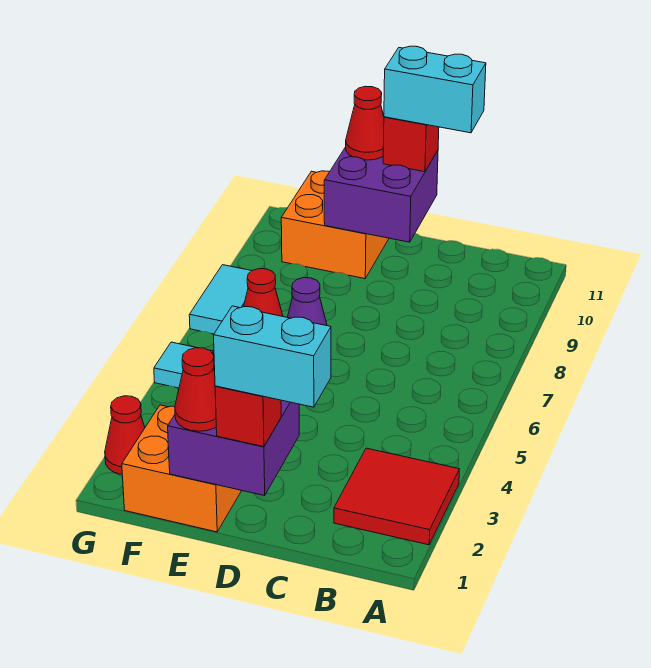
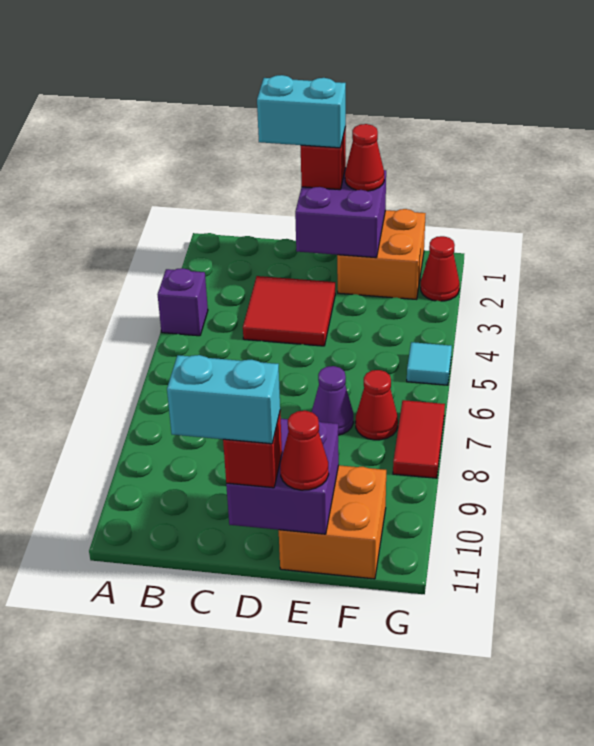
red 2x2 tile [334,448,459,545] -> red 2x2 tile moved to [243,276,335,346]
none -> purple 1x1 brick [158,268,208,336]
cyan 1x2 tile [189,265,251,334] -> red 1x2 tile [393,400,445,478]

